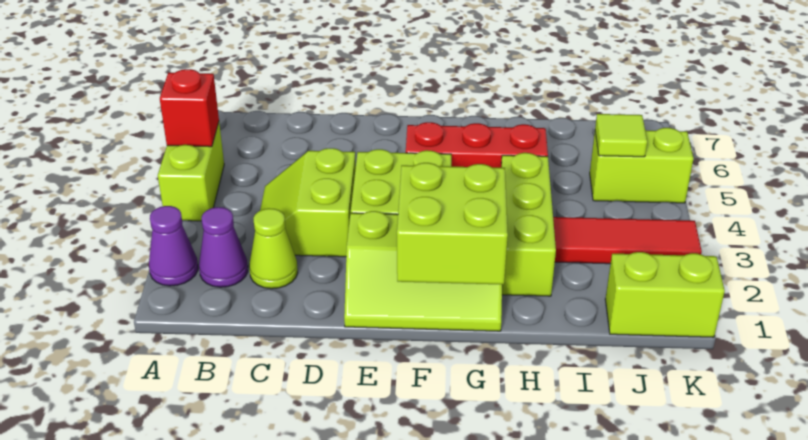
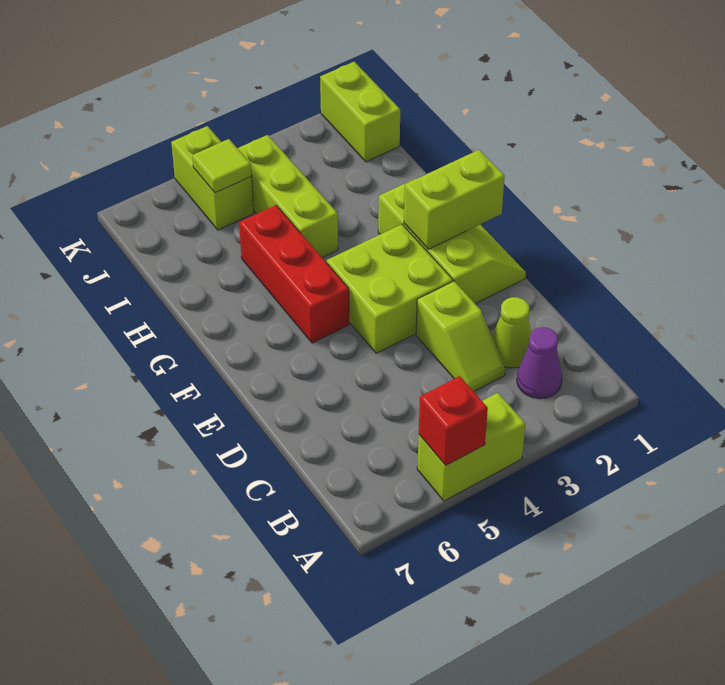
purple 1x1 cone [149,206,198,286] -> none
lime 2x2 slope [260,148,356,257] -> lime 1x2 slope [416,281,505,392]
lime 2x2 brick [397,163,508,285] -> lime 1x2 brick [404,150,505,249]
lime 1x3 brick [501,153,556,296] -> lime 1x3 brick turned to [237,135,338,257]
red 1x3 tile [553,217,702,264] -> none

